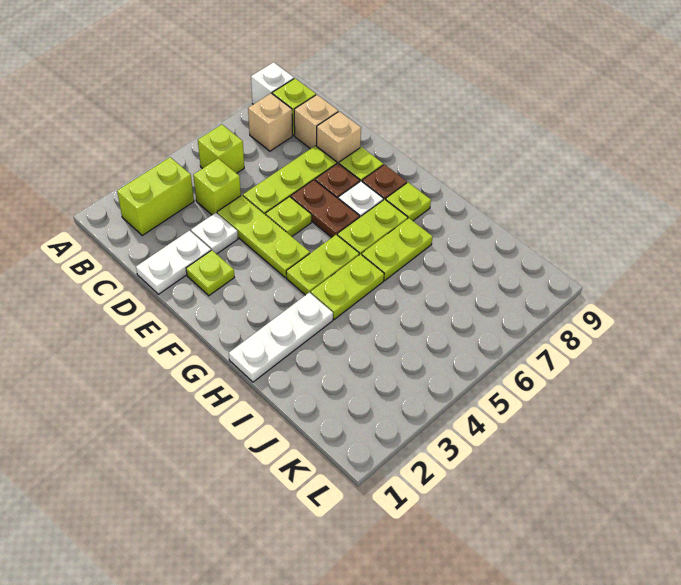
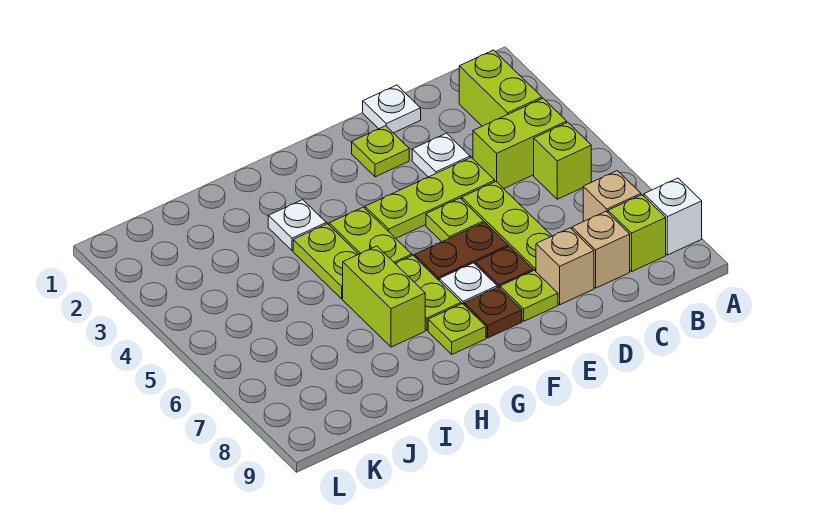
lime 1x1 brick [193,159,241,215] -> lime 1x2 brick [473,98,567,189]
white 1x2 plate [136,231,211,294] -> white 1x1 plate [363,85,421,133]
white 1x3 plate [229,292,333,382] -> white 1x1 plate [268,200,326,251]
lime 1x2 plate [362,218,433,280] -> lime 1x2 brick [343,246,425,347]

